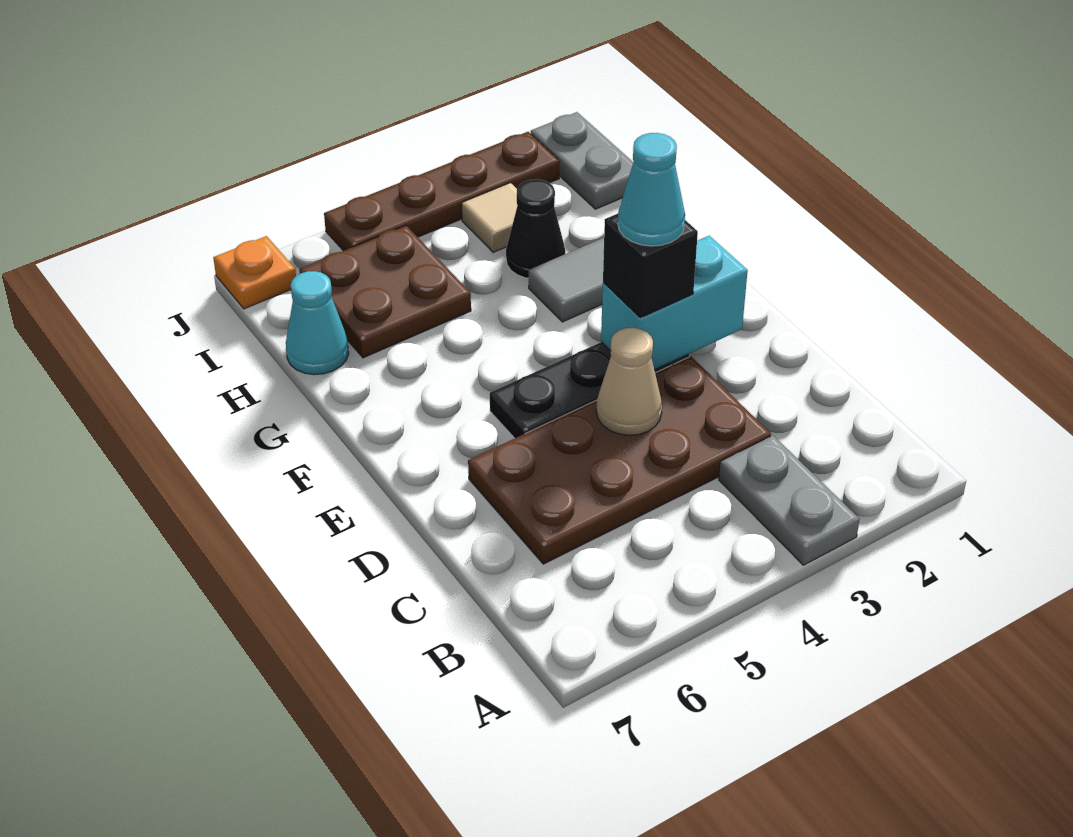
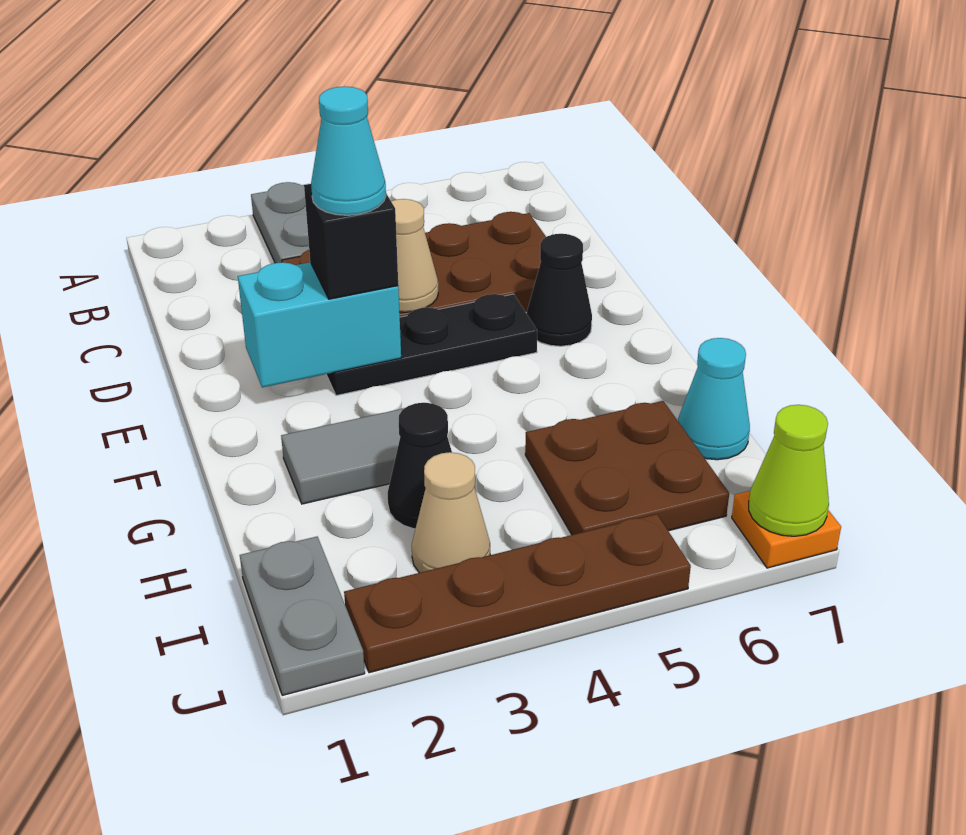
none -> black 1x1 cone [527,234,592,346]
tan 1x1 tile [462,183,517,252] -> tan 1x1 cone [412,452,490,573]
none -> lime 1x1 cone [749,405,829,536]

